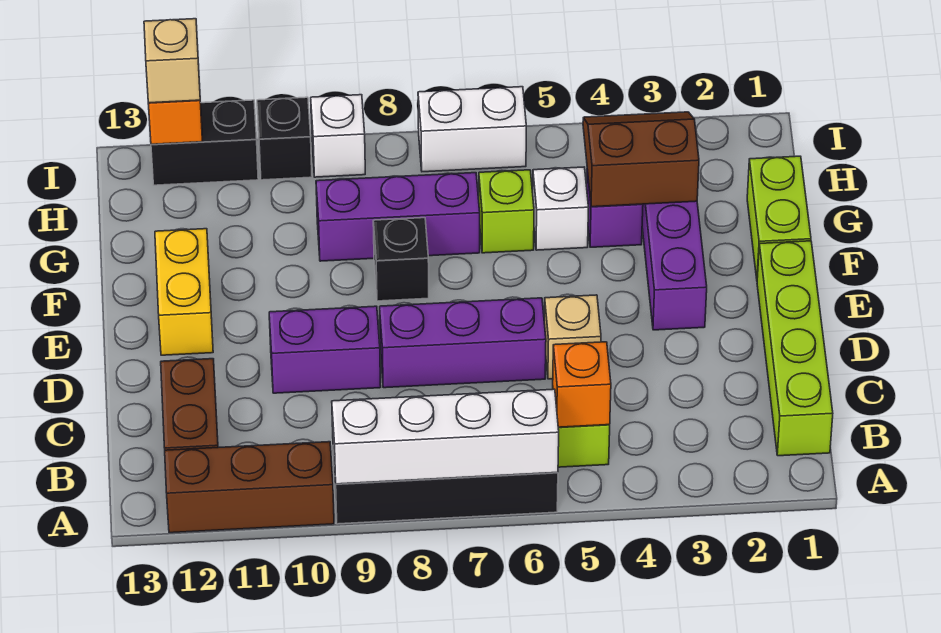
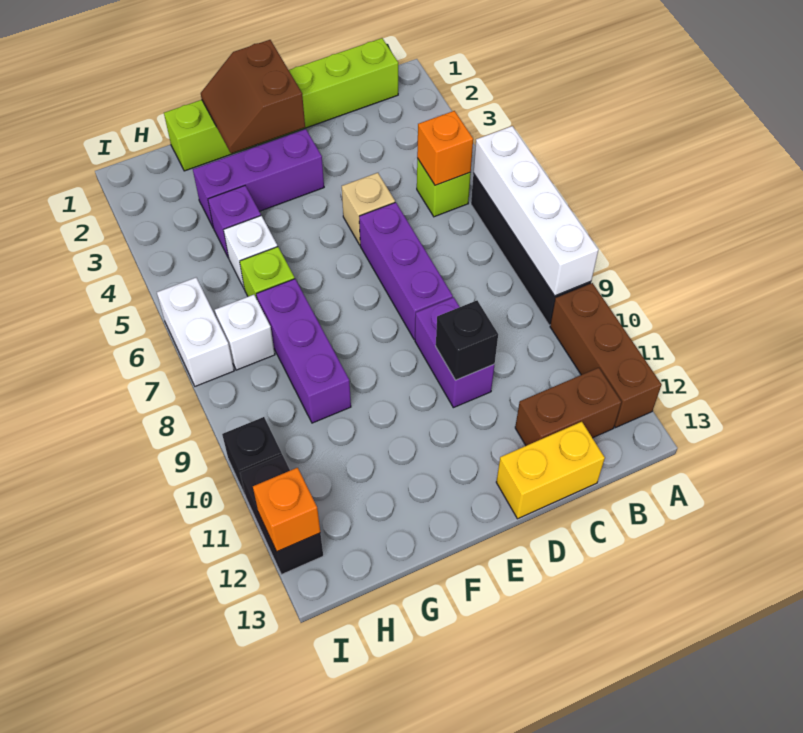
yellow 1x2 brick [155,229,213,355] -> yellow 1x2 brick moved to [496,422,605,519]
black 1x1 brick [373,218,429,301] -> black 1x1 brick moved to [436,301,498,380]
brown 2x2 slope [583,112,699,207] -> brown 2x2 slope moved to [201,40,305,153]
white 1x1 brick [311,95,365,177] -> white 1x1 brick moved to [215,295,275,370]
tan 1x1 brick [144,19,200,103] -> none

